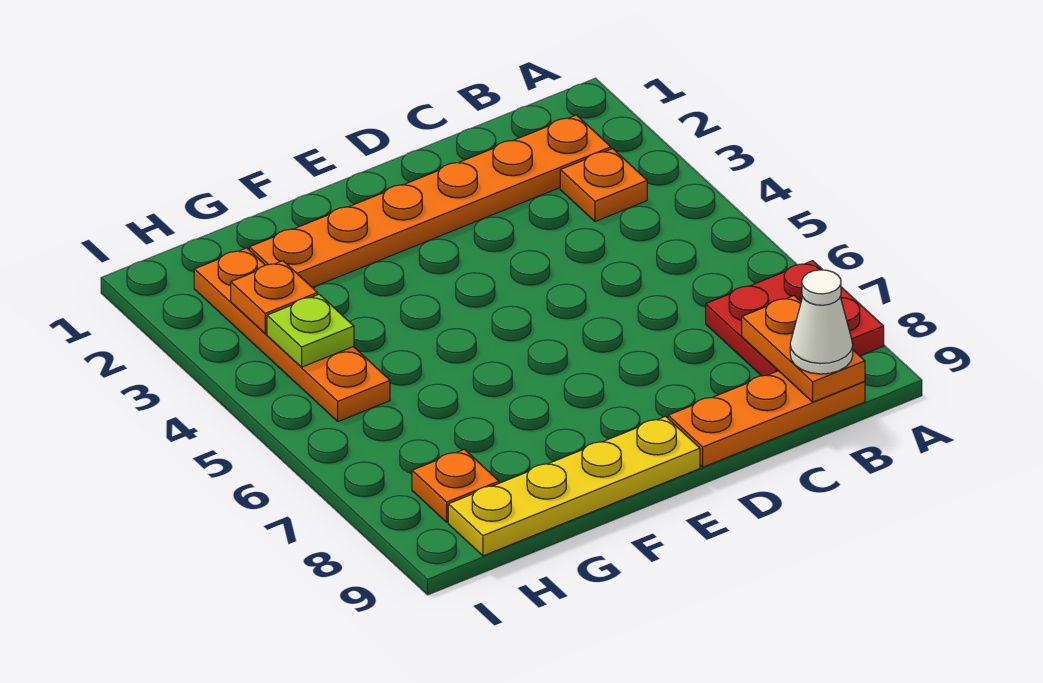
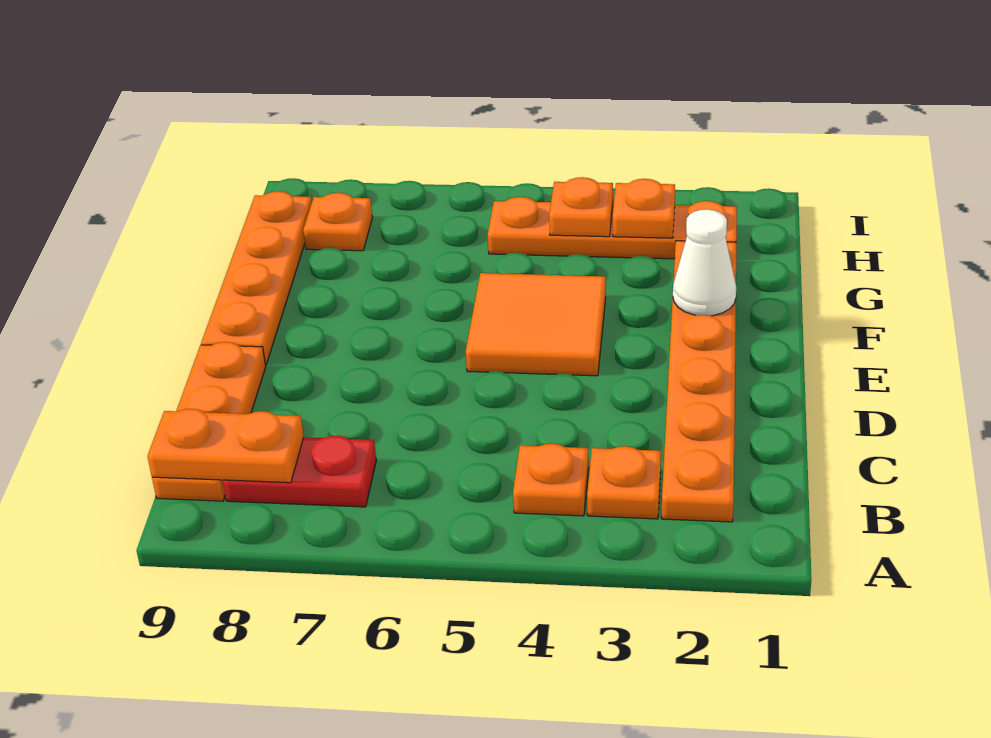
red 2x2 plate [706,261,884,376] -> red 1x2 plate [223,436,376,507]
none -> orange 1x1 plate [513,444,589,516]
white 1x1 cone [790,270,853,374] -> white 1x1 cone moved to [673,209,736,316]
none -> orange 2x2 tile [466,273,606,376]
yellow 1x4 plate [448,416,700,556] -> orange 1x4 plate [201,191,312,365]
lime 1x1 plate [267,294,354,367] -> orange 1x1 plate [549,177,613,237]

